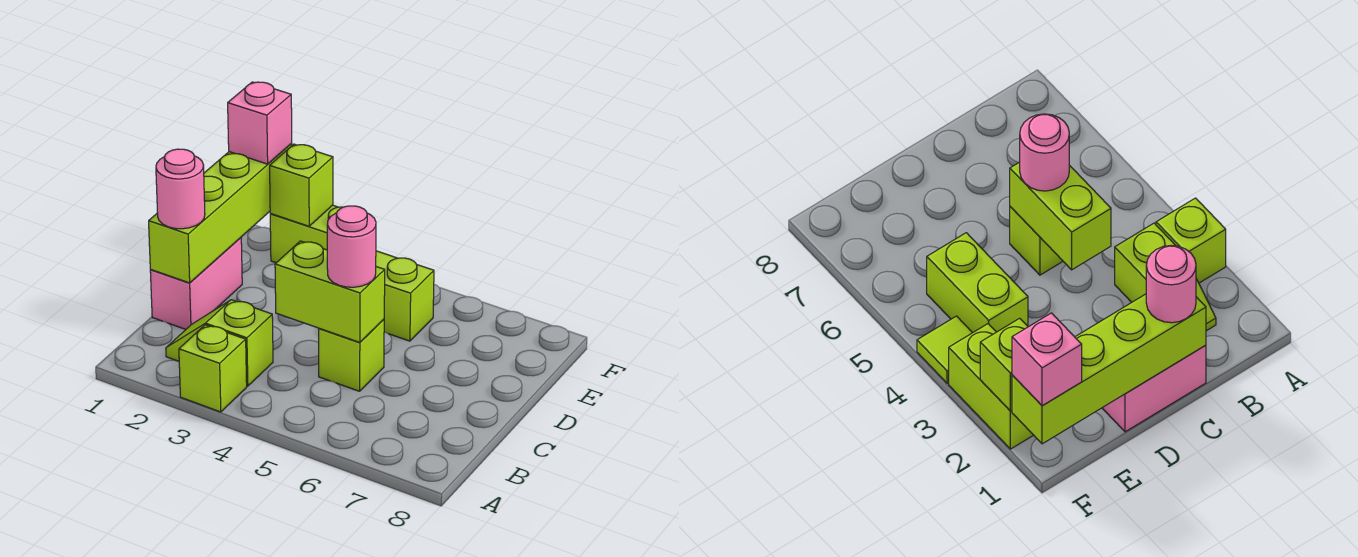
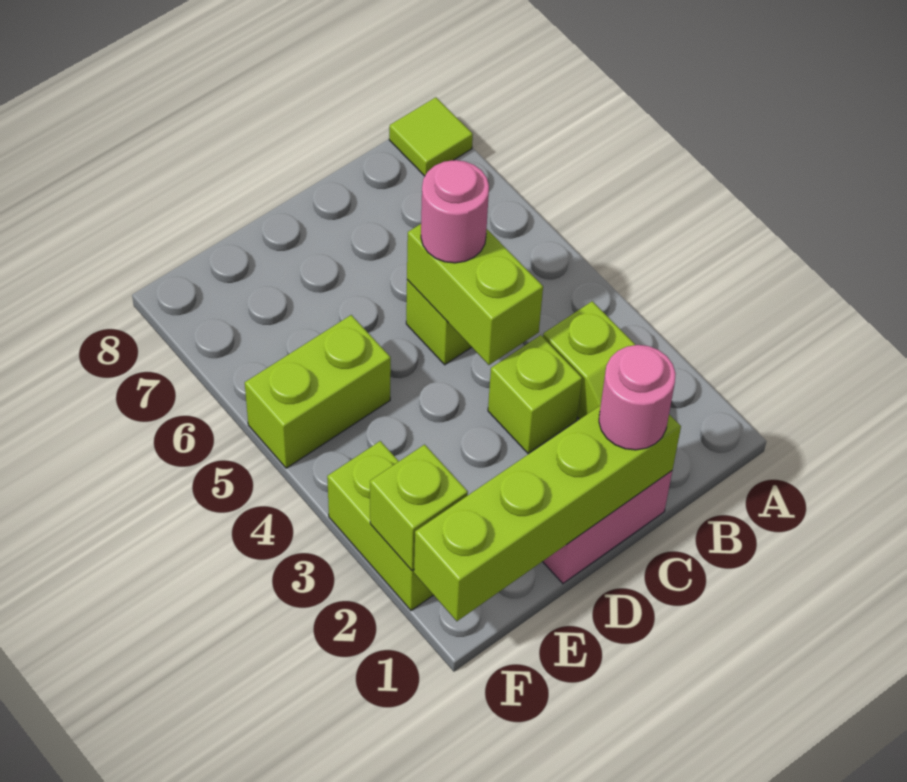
lime 1x1 brick [179,325,247,412] -> lime 1x1 brick moved to [488,335,582,454]
lime 1x2 brick [376,251,434,341] -> lime 1x2 brick turned to [245,315,391,468]
pink 1x1 brick [228,82,292,164] -> none
lime 1x1 tile [917,316,972,383] -> lime 1x1 tile moved to [389,97,473,176]

